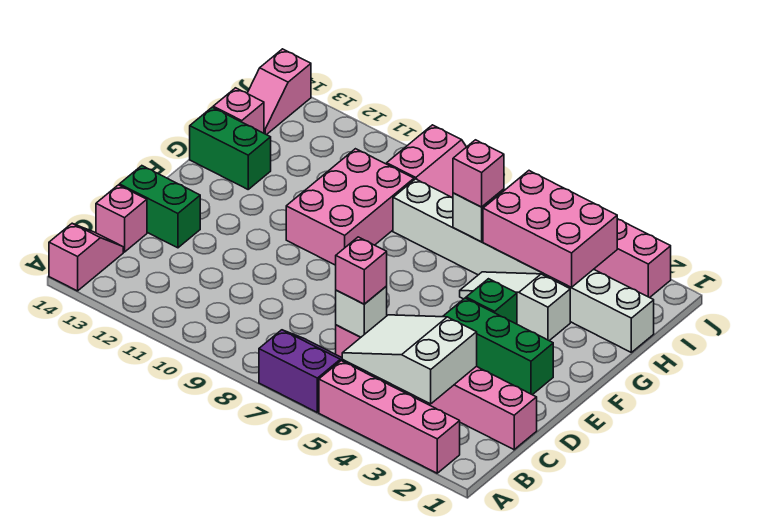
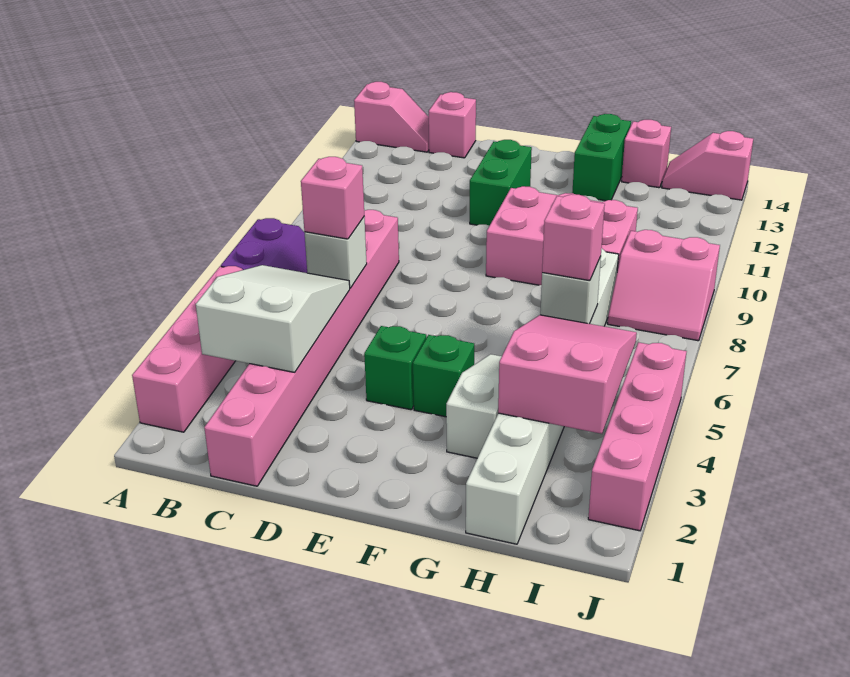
pink 1x6 brick [336,325,537,450] -> pink 1x8 brick [204,210,399,486]
green 1x2 brick [119,166,200,248] -> green 1x2 brick moved to [470,140,532,226]
green 1x3 brick [443,298,553,395] -> green 1x1 brick [364,326,426,410]
pink 2x3 brick [483,171,617,287] -> pink 2x3 slope [498,315,637,434]

